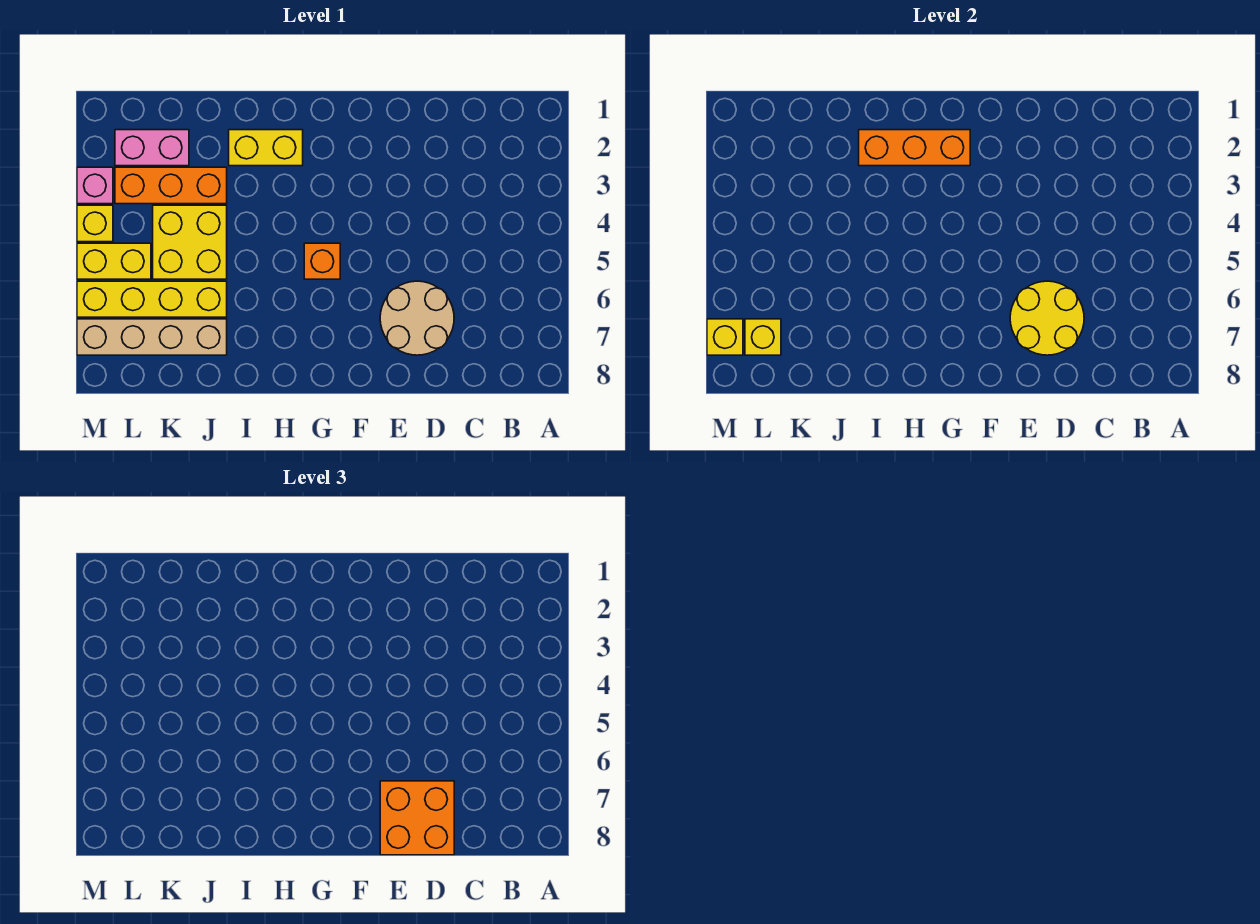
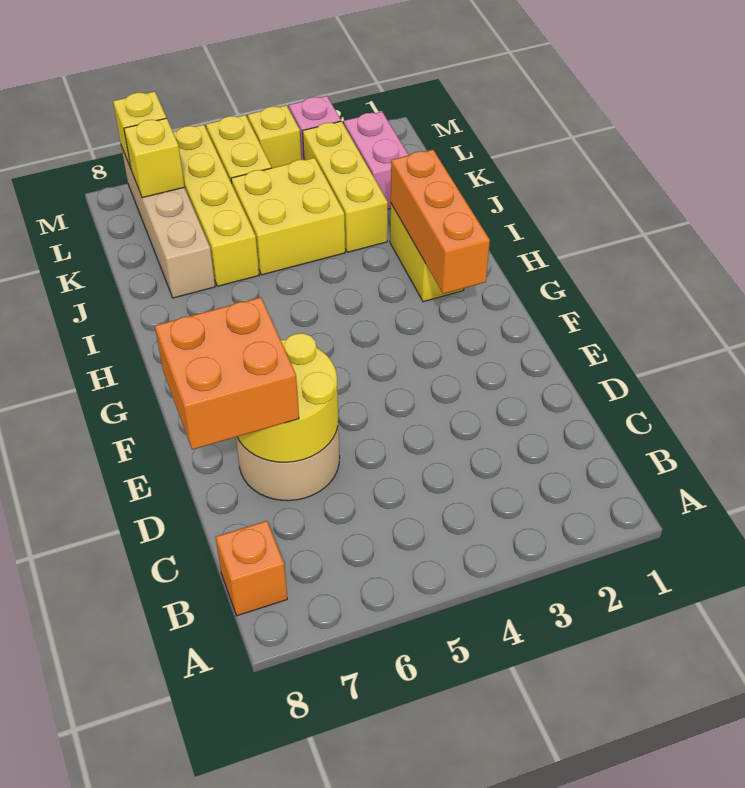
orange 1x1 brick [304,243,340,279] -> orange 1x1 brick moved to [216,521,287,616]
orange 1x3 brick [115,167,227,204] -> yellow 1x3 brick [303,121,388,252]

